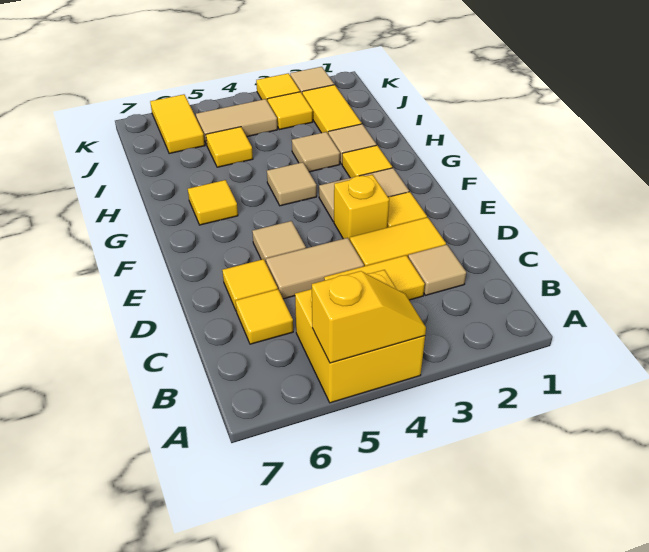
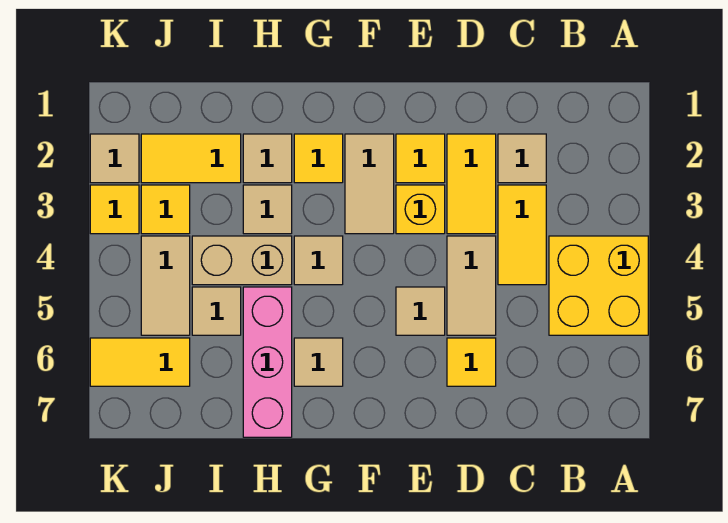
yellow 1x2 slope [312,271,426,363] -> none
yellow 1x1 tile [236,289,293,344] -> none
yellow 1x1 tile [188,180,238,225] -> tan 1x1 tile [294,338,343,386]
none -> tan 1x2 brick [192,236,292,285]
none -> pink 1x3 brick [243,287,292,437]
yellow 1x1 tile [206,127,253,167] -> tan 1x1 tile [192,287,241,335]

